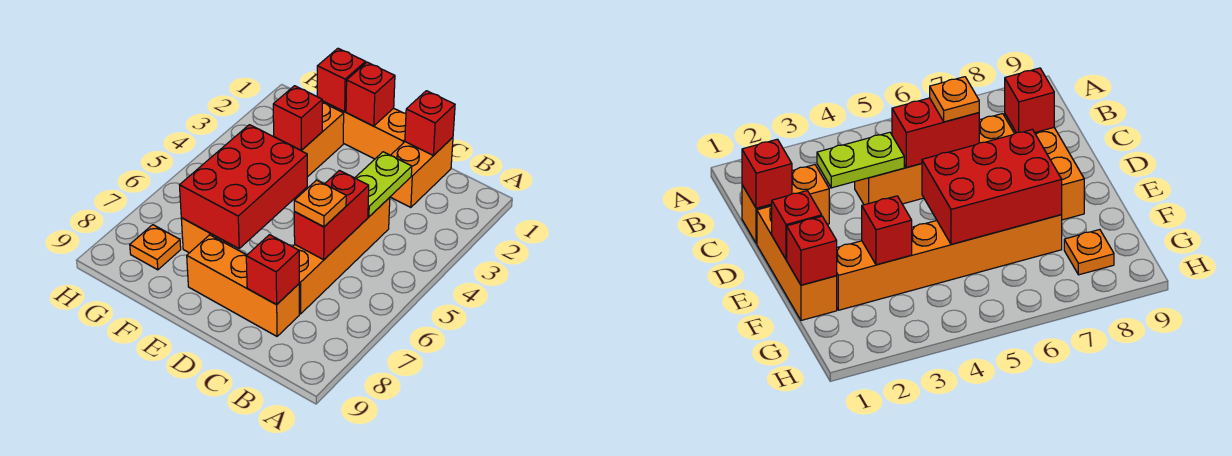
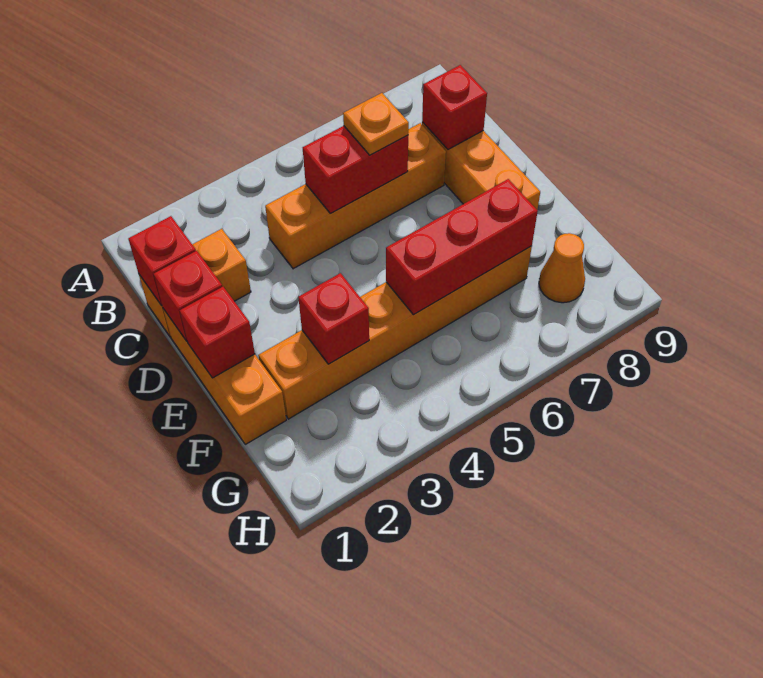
lime 1x2 plate [355,152,412,217] -> none
red 2x3 brick [180,125,307,248] -> red 1x3 brick [386,179,538,315]
red 1x1 brick [317,48,366,112] -> red 1x1 brick moved to [154,251,222,341]
orange 1x1 plate [130,225,181,270] -> orange 1x1 cone [539,233,585,303]

